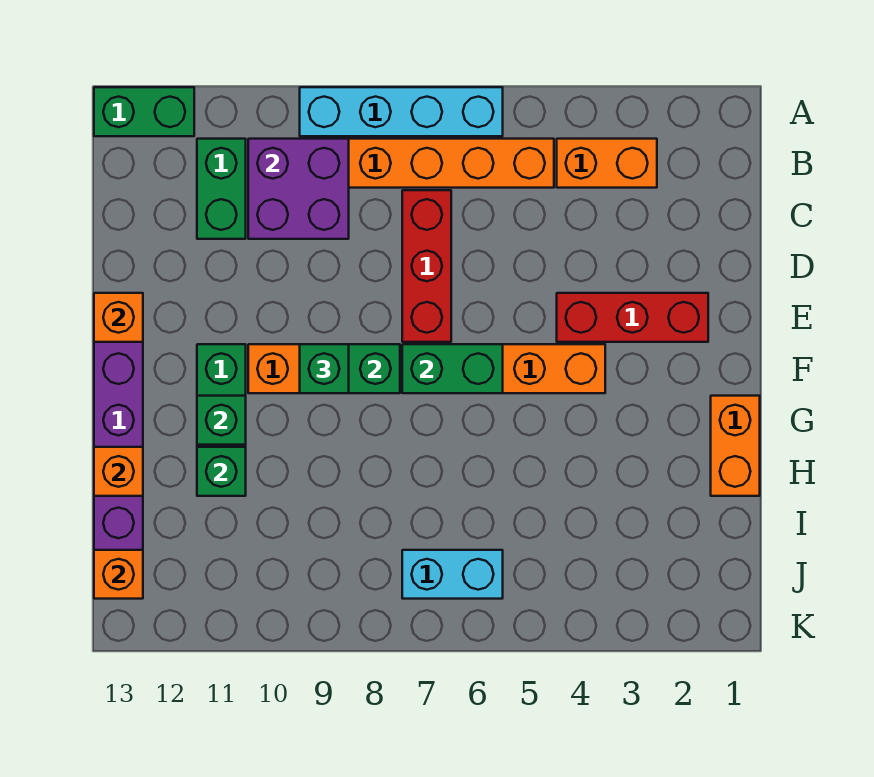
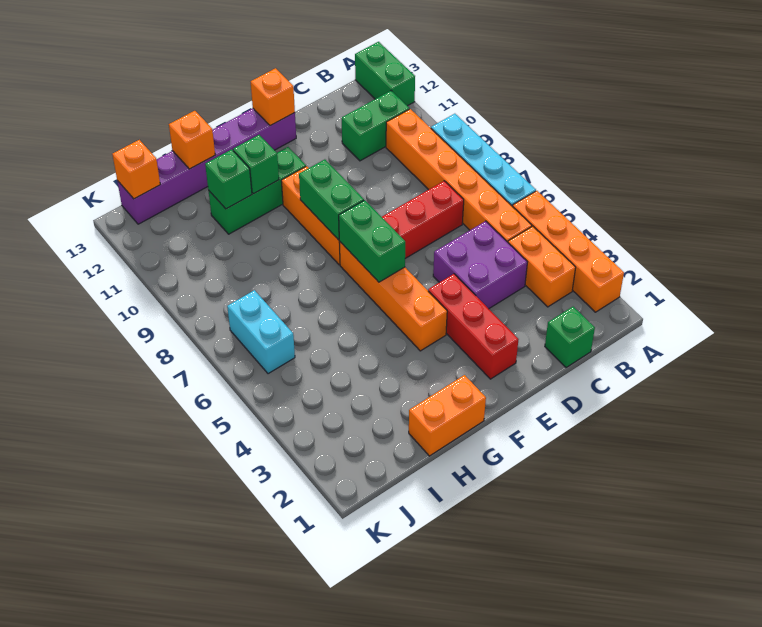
none -> orange 1x4 brick [513,191,624,312]
purple 2x2 brick [248,139,349,239] -> purple 2x2 brick moved to [433,221,527,309]
green 1x1 brick [300,344,349,393] -> green 1x1 brick moved to [545,307,595,368]

